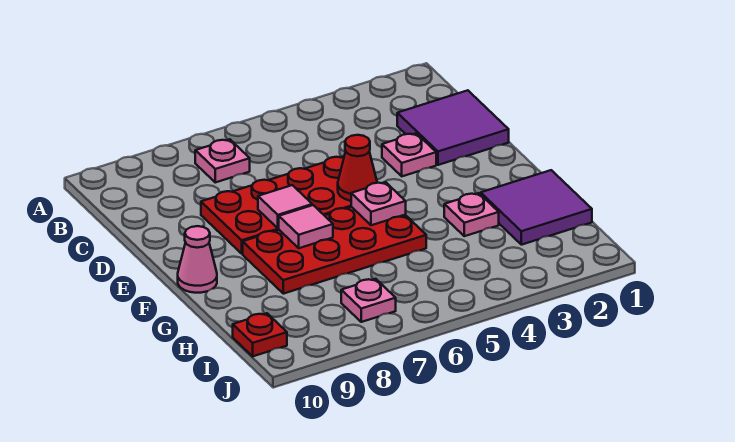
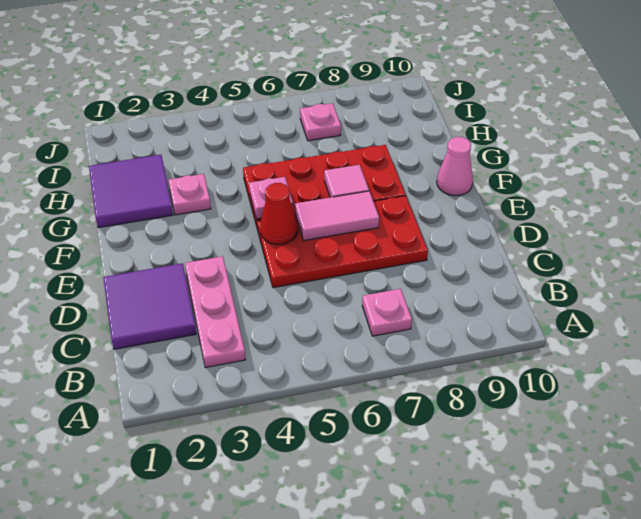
pink 1x1 plate [382,133,436,176] -> pink 1x3 plate [185,256,246,368]
pink 1x1 tile [258,185,312,228] -> pink 1x2 tile [295,191,379,241]
red 1x1 plate [233,313,287,356] -> none

